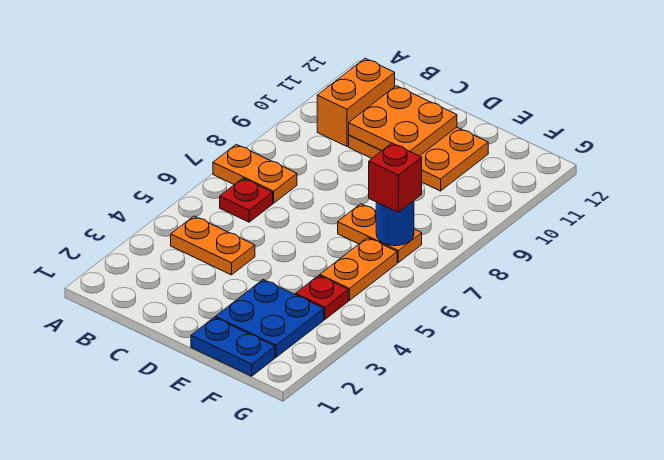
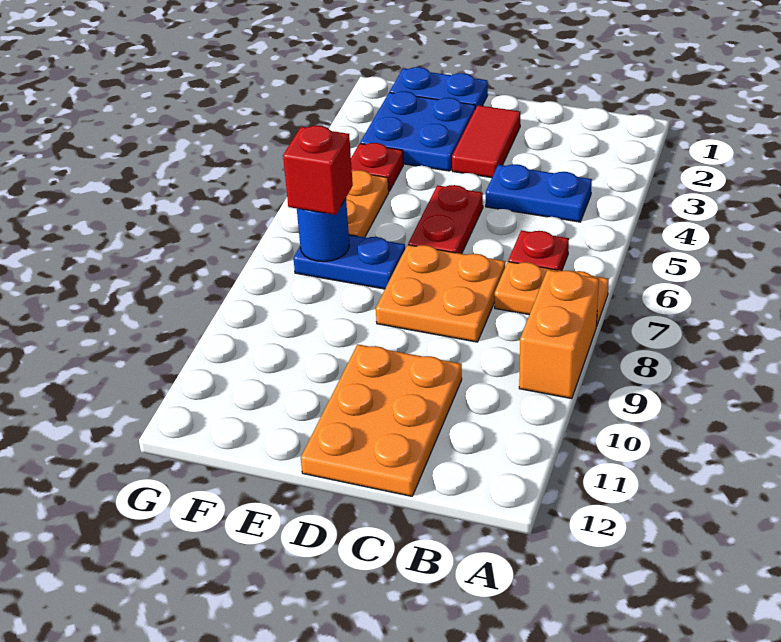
orange 1x2 plate [171,216,255,275] -> blue 1x2 plate [486,164,592,222]
orange 1x2 brick [317,58,395,146] -> orange 1x2 brick moved to [519,270,599,399]
orange 2x3 plate [349,127,488,191] -> orange 2x3 plate turned to [301,344,462,496]
orange 2x2 plate [349,86,457,156] -> orange 2x2 plate moved to [376,245,505,342]
none -> red 1x2 tile [452,105,521,178]
none -> red 1x2 plate [408,185,483,254]
orange 1x2 plate [338,204,422,263] -> blue 1x2 plate [293,235,405,289]

